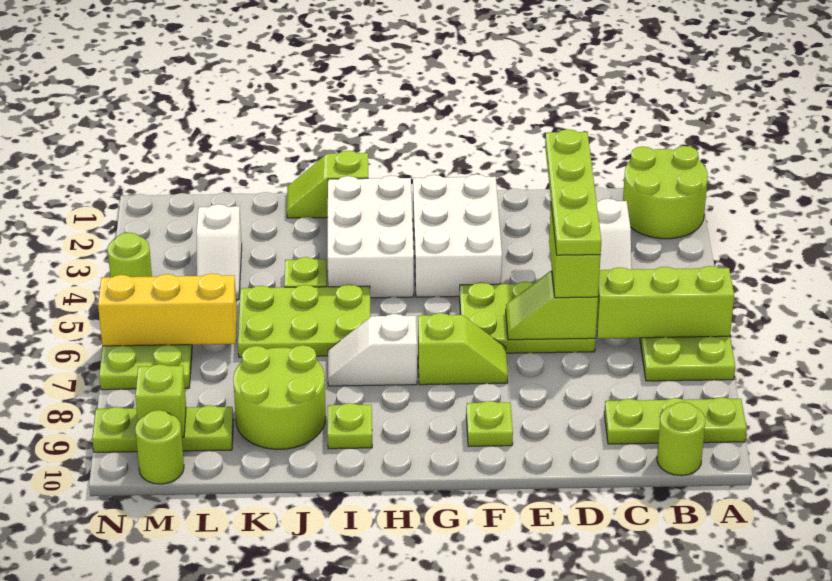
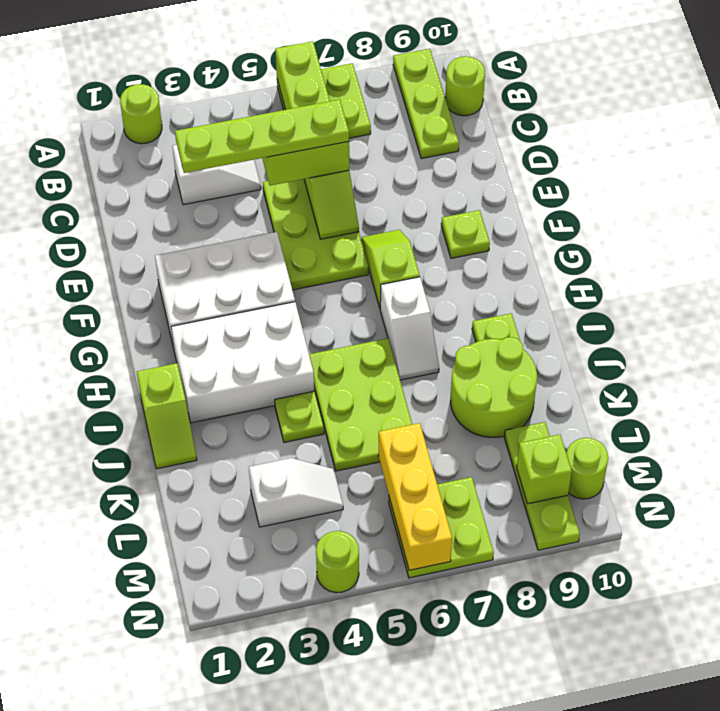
lime 2x2 round brick [623,146,708,239] -> lime 1x1 round brick [120,84,162,144]

